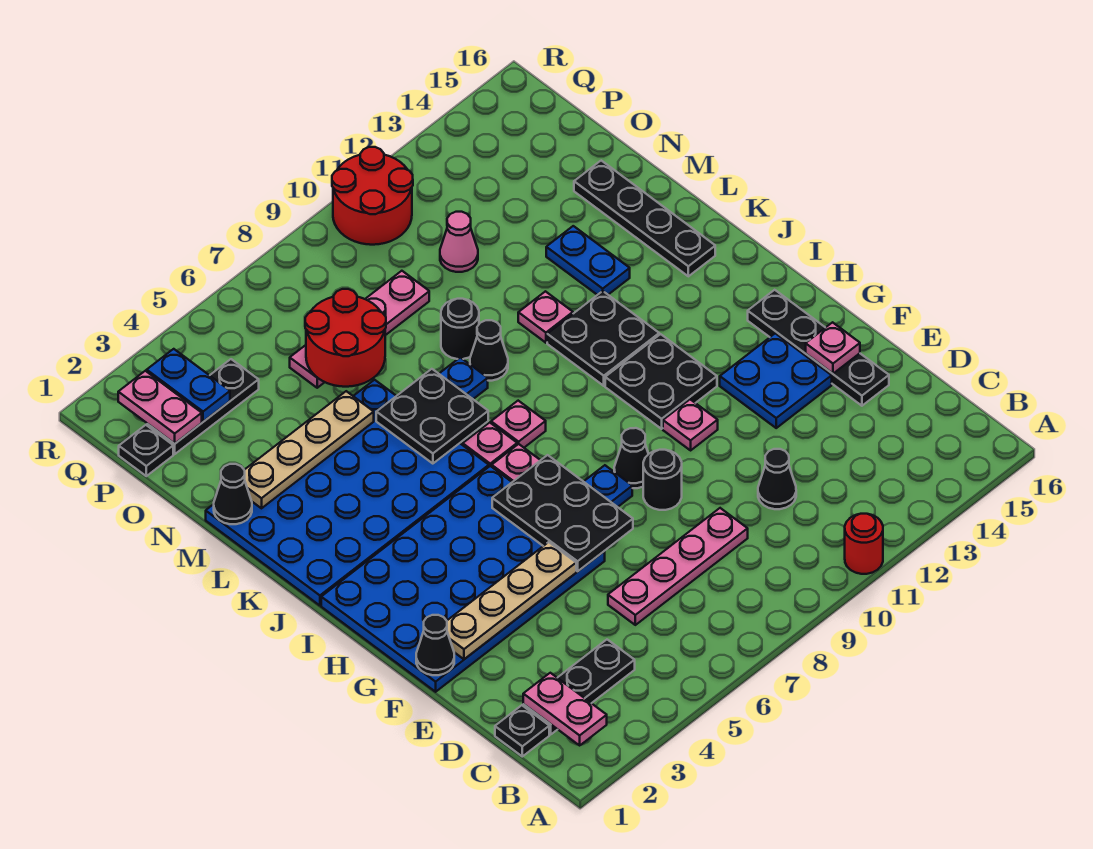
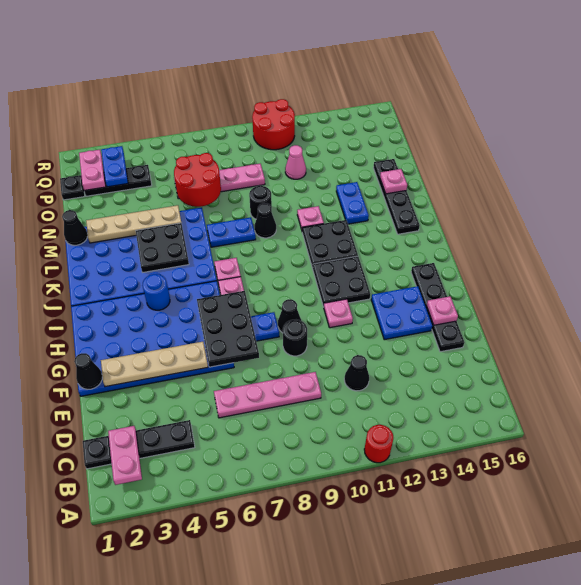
none -> blue 1x1 round brick [142,274,170,310]
pink 1x1 plate [491,401,546,447] -> pink 1x1 plate moved to [380,169,407,194]
black 2x2 plate [376,369,488,464] -> black 2x2 plate moved to [136,223,189,272]

